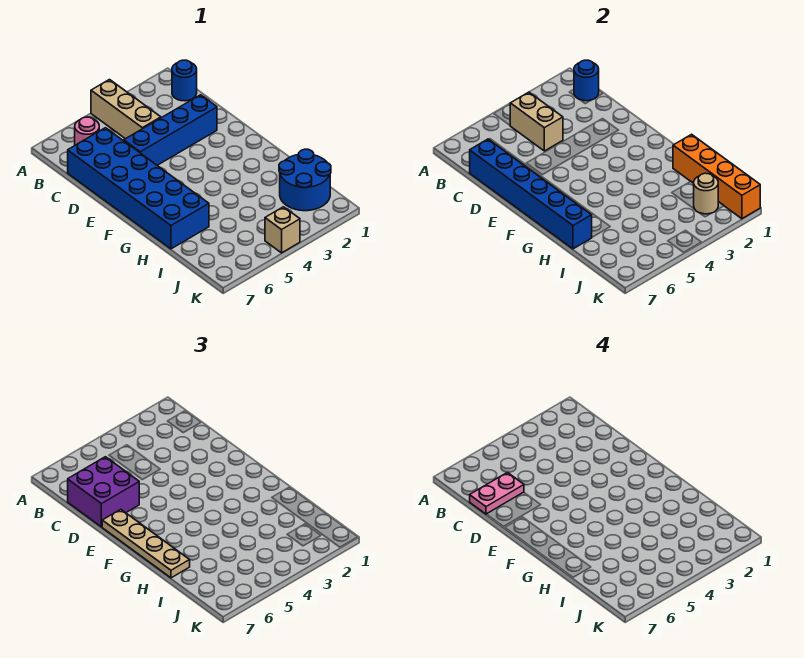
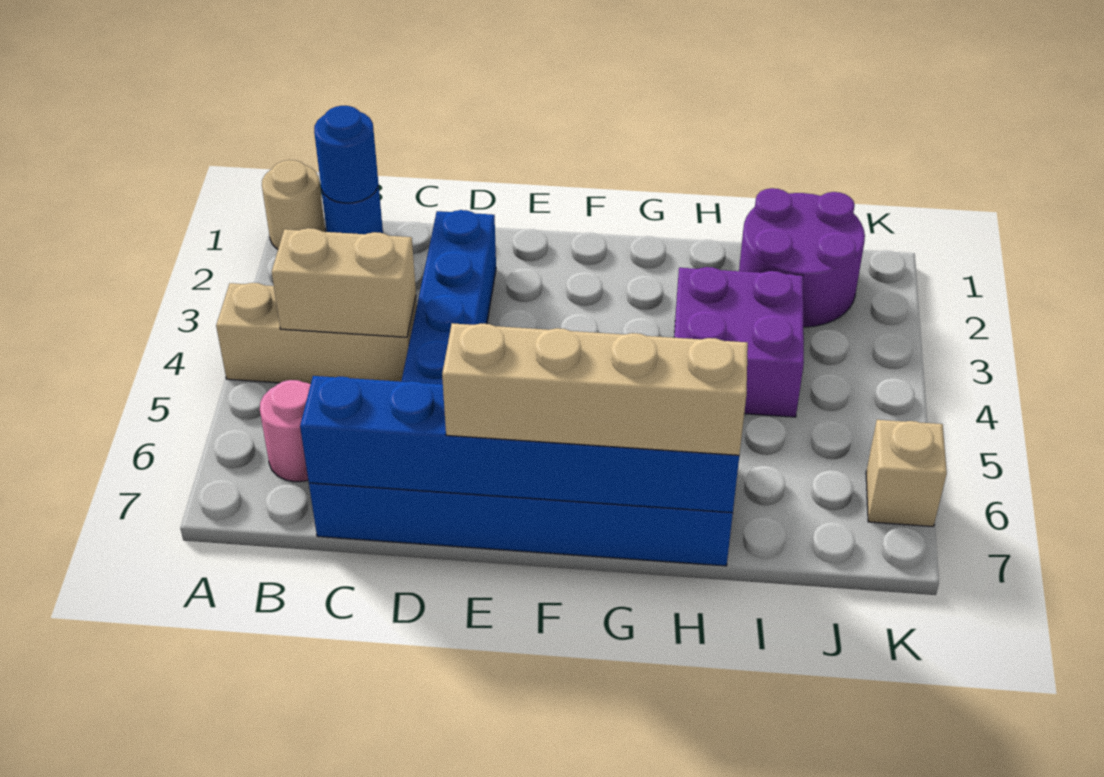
purple 2x2 brick [68,457,139,527] -> purple 2x2 brick moved to [674,267,804,417]
pink 1x2 plate [470,472,524,514] -> none
tan 1x4 plate [102,509,190,578] -> tan 1x4 brick [442,323,748,455]
orange 1x4 brick [673,134,760,219] -> none
blue 2x2 round brick [279,149,331,211] -> purple 2x2 round brick [739,188,865,327]
tan 1x1 round brick [694,173,718,214] -> tan 1x1 round brick moved to [262,160,325,249]
tan 1x1 brick [265,207,300,253] -> tan 1x1 brick moved to [866,420,947,527]

